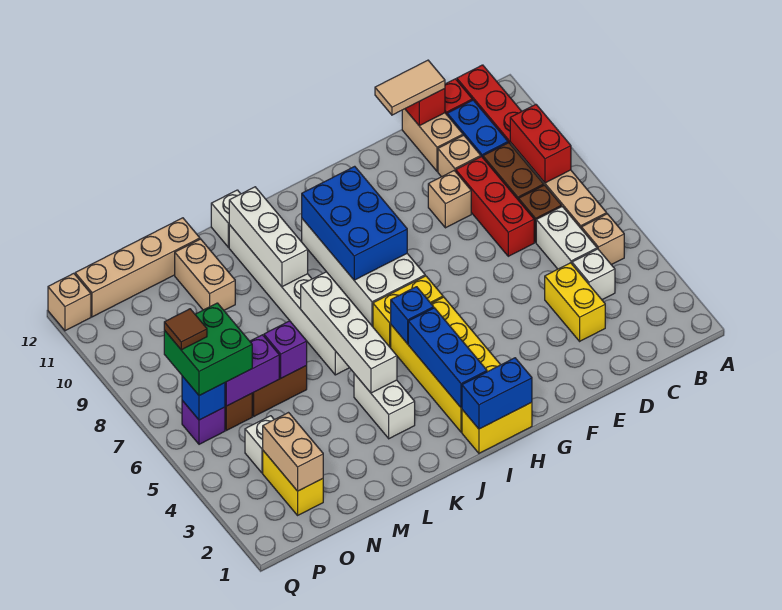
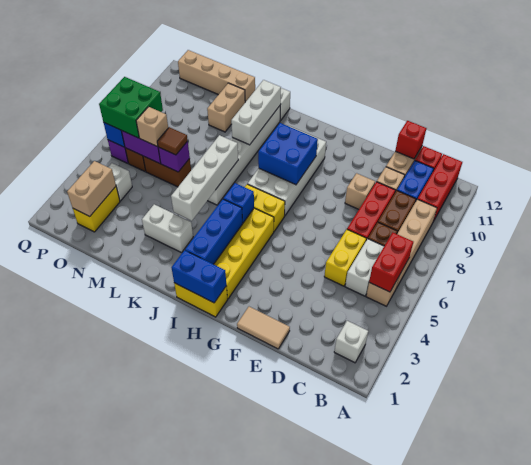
red 1x2 brick [510,104,571,183] -> red 1x2 brick moved to [369,232,413,292]
white 1x1 brick [572,249,615,300] -> white 1x1 brick moved to [334,321,368,363]
yellow 1x2 brick [545,263,605,341] -> yellow 1x2 brick moved to [324,229,367,286]
tan 1x2 tile [375,60,445,115] -> tan 1x2 tile moved to [237,307,290,349]
blue 2x3 brick [302,166,407,280] -> blue 2x2 brick [258,123,318,185]
white 1x2 brick [354,374,415,439] -> white 1x2 brick turned to [142,204,193,253]
brown 1x1 tile [164,309,207,350] -> brown 1x1 tile moved to [157,127,188,155]
tan 1x1 brick [48,273,91,331] -> tan 1x1 brick moved to [136,107,168,146]

